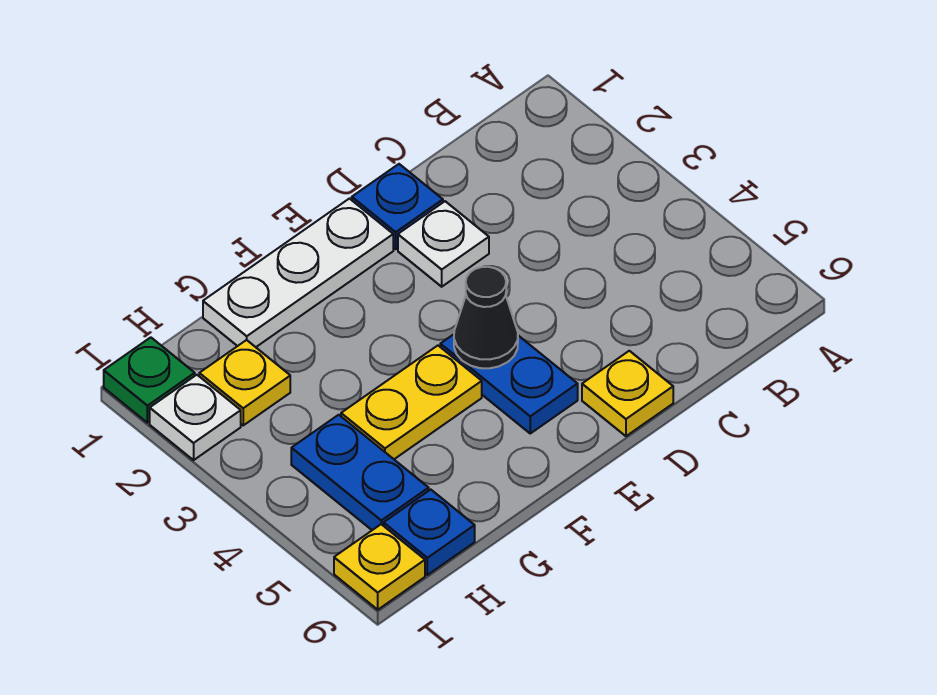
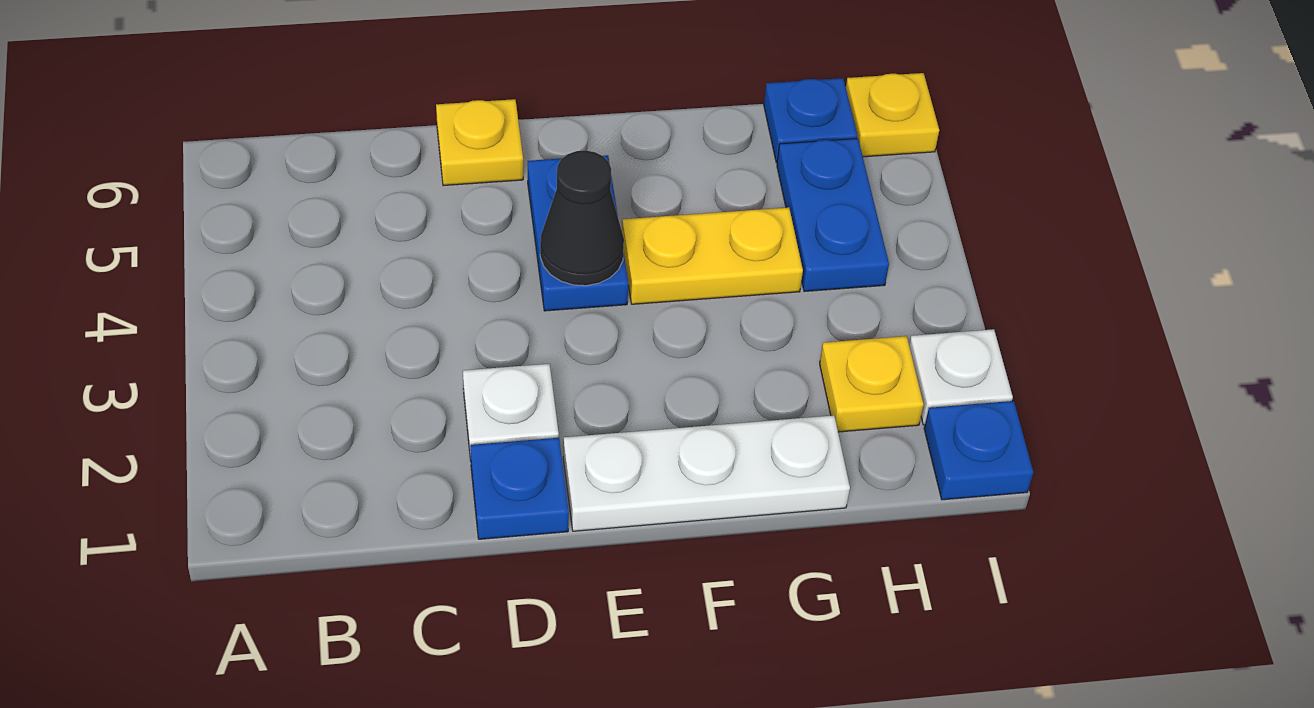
green 1x1 plate [104,337,195,423] -> blue 1x1 plate [924,401,1033,500]

